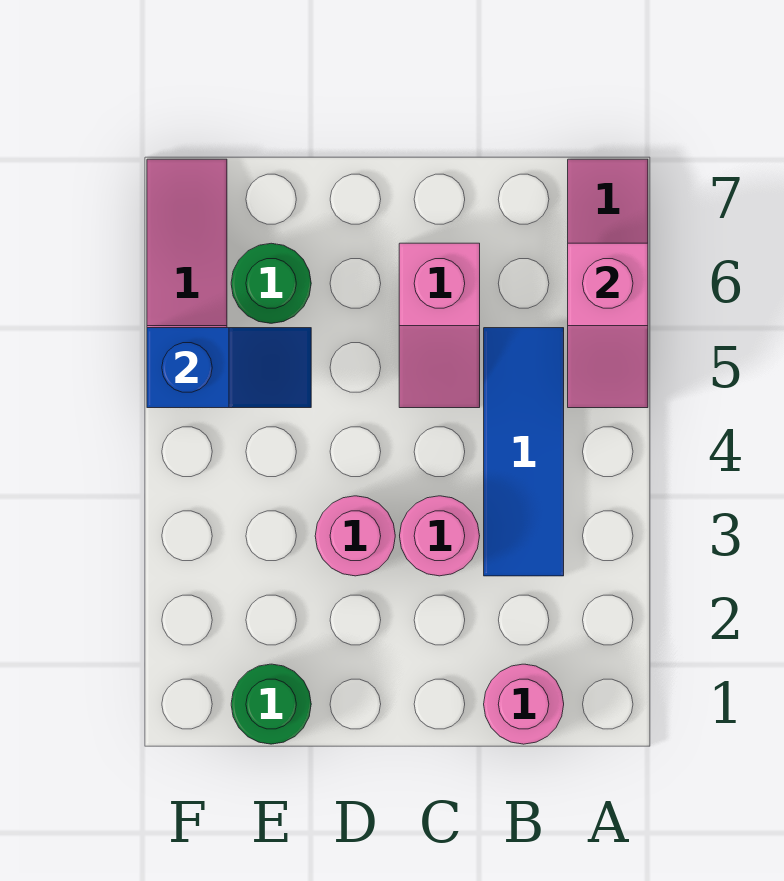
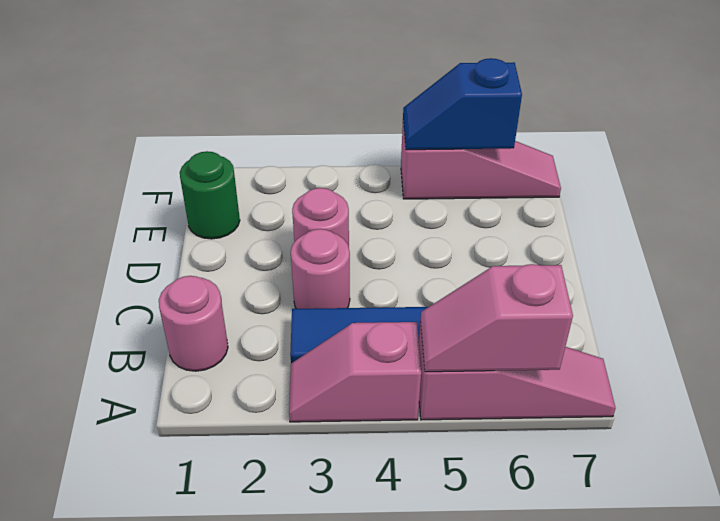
pink 1x2 slope [399,243,480,408] -> pink 1x2 slope moved to [289,322,421,422]
blue 1x2 slope [147,328,311,408] -> blue 1x2 slope turned to [403,58,522,150]
green 1x1 round brick [231,243,311,323] -> none

